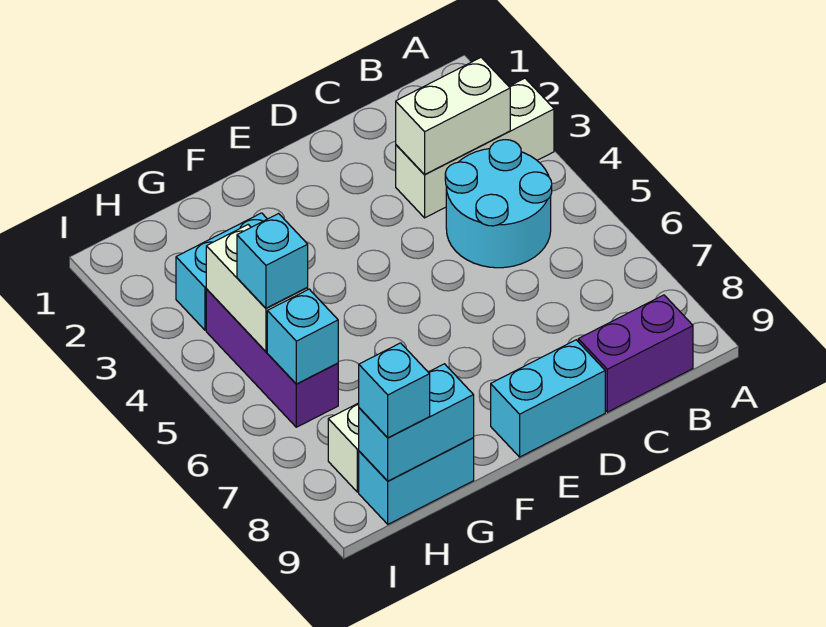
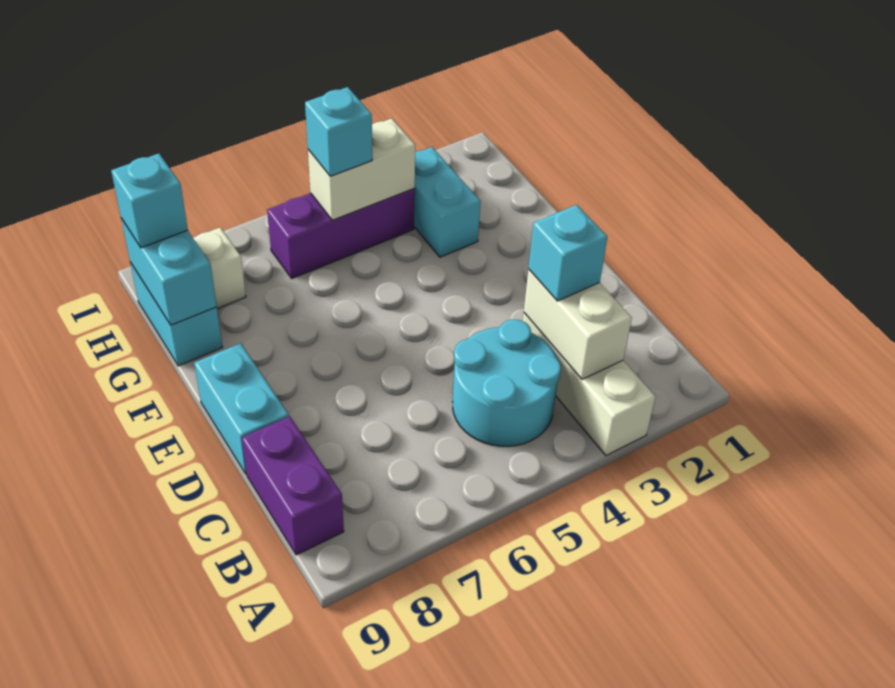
cyan 1x1 brick [267,289,338,384] -> cyan 1x1 brick moved to [528,205,607,301]

